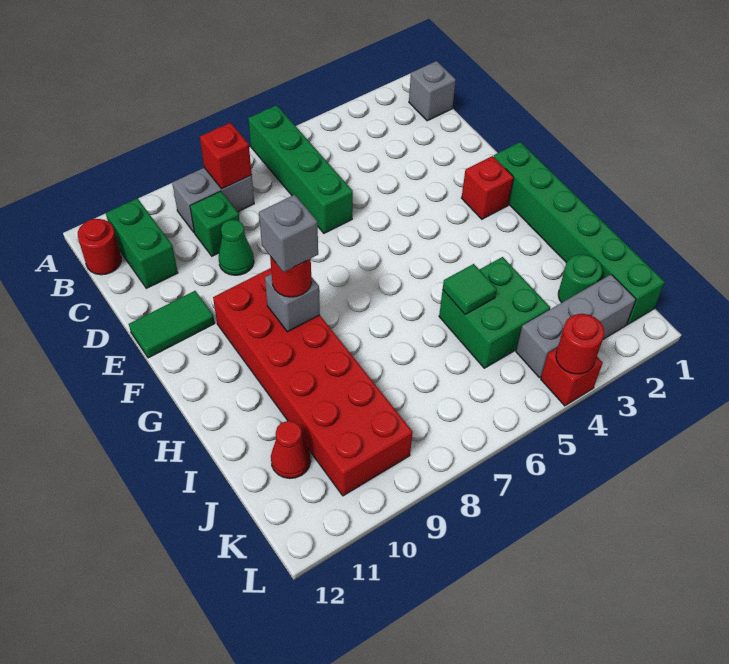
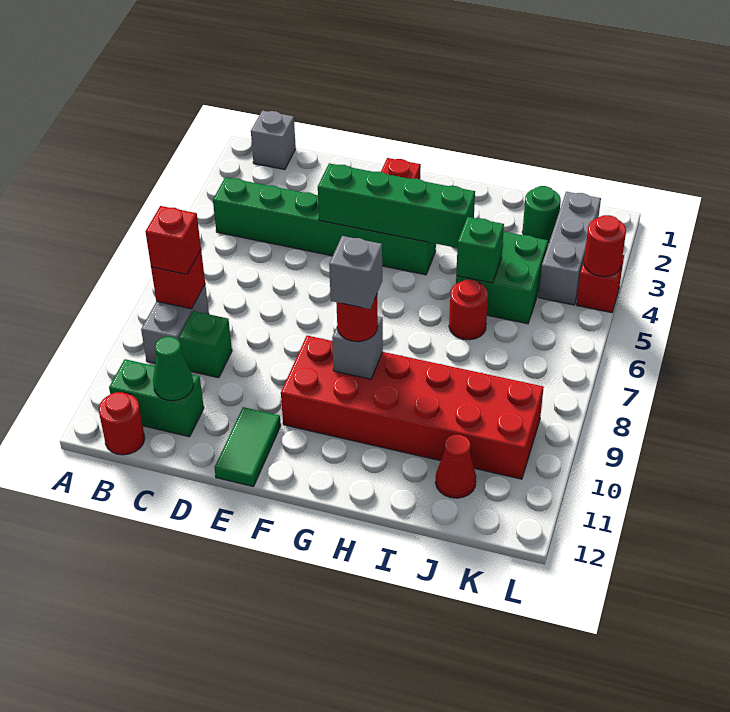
green 1x4 brick [248,105,353,233] -> green 1x4 brick moved to [318,163,475,248]
none -> red 1x1 brick [145,206,201,274]
green 1x1 cone [219,220,254,275] -> green 1x1 cone moved to [153,337,194,401]
green 1x6 brick [494,142,665,325] -> green 1x6 brick moved to [213,177,436,275]
green 1x1 tile [443,264,497,314] -> green 1x1 brick [456,217,504,283]
none -> red 1x1 round brick [449,280,488,340]

